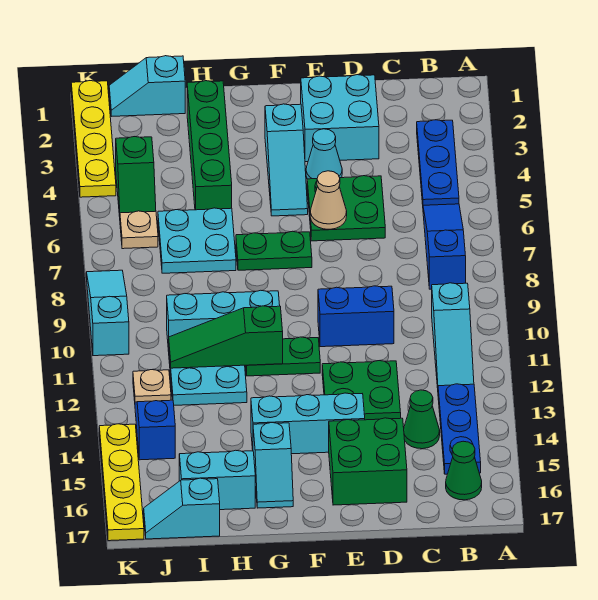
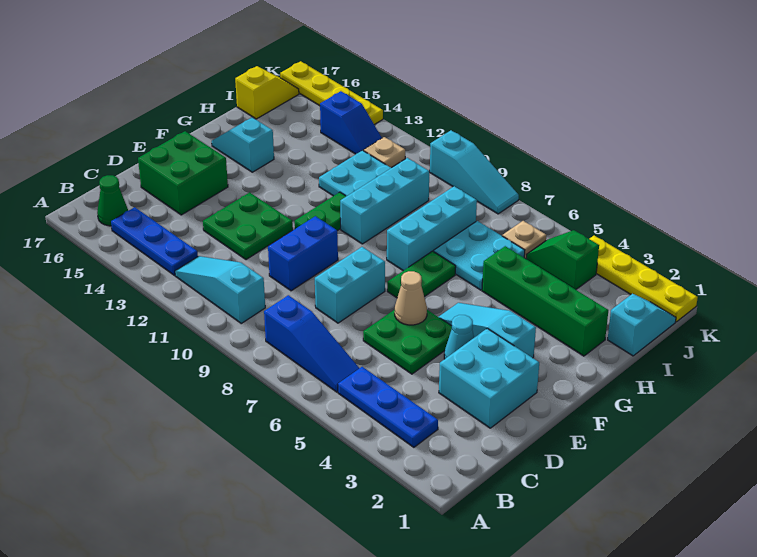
green 1x1 cone [404,390,440,449] -> none
cyan 1x3 brick [251,393,365,454] -> cyan 1x3 brick moved to [387,186,477,271]
green 1x3 slope [169,306,283,368] -> none
cyan 1x2 brick [179,450,255,510] -> cyan 1x2 brick moved to [315,247,385,323]
cyan 1x2 slope [144,478,220,539] -> yellow 1x2 slope [235,66,299,119]

